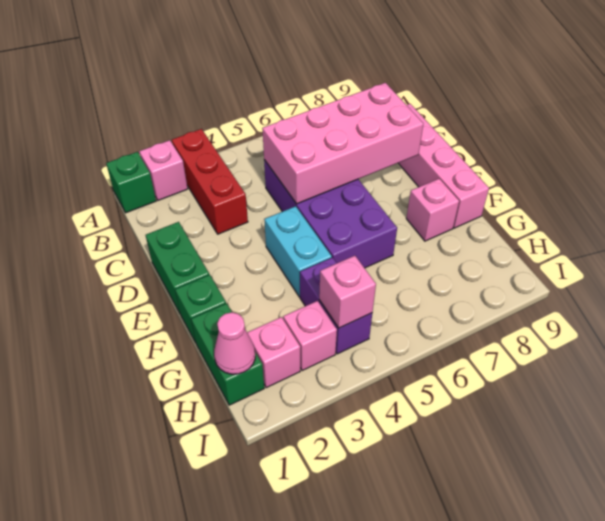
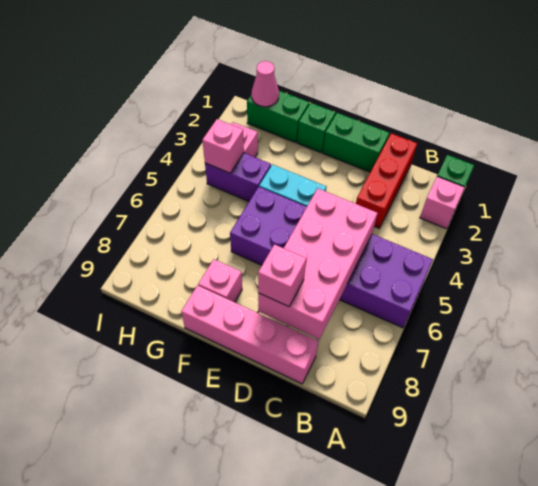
red 1x3 brick [172,129,248,234] -> red 1x3 brick turned to [356,133,417,228]
purple 2x4 brick [264,160,397,268] -> purple 2x6 brick [230,187,433,328]
pink 1x1 brick [247,317,300,388] -> pink 1x1 brick moved to [258,245,306,307]

